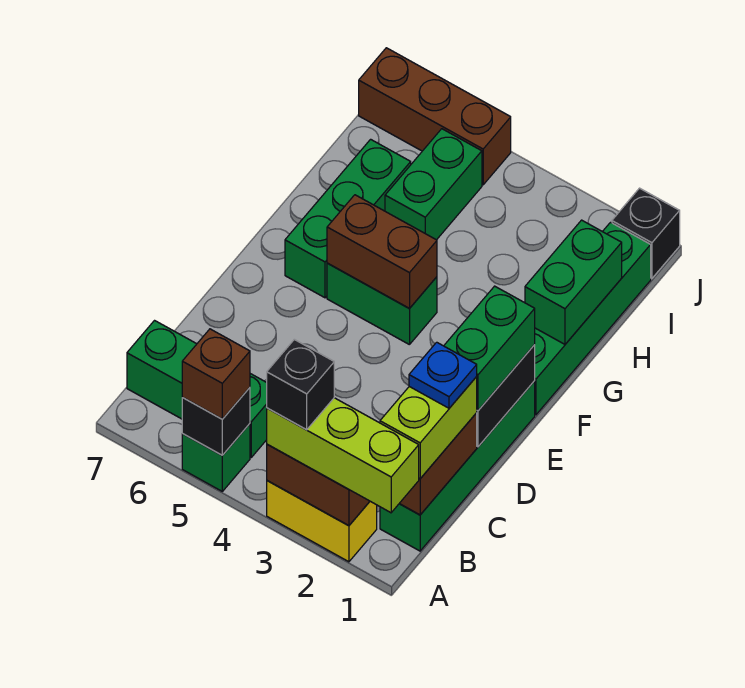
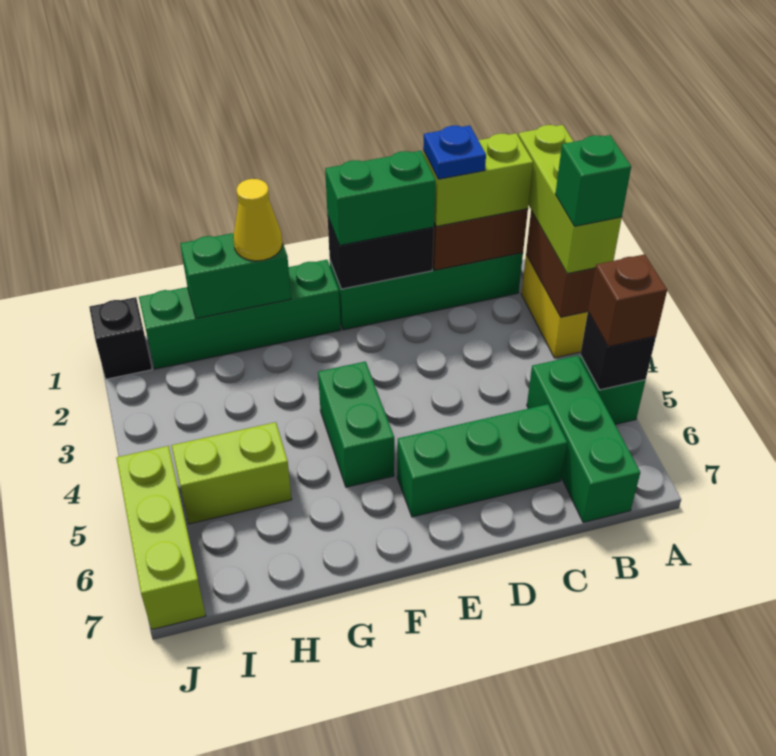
black 1x1 brick [267,339,334,430] -> green 1x1 brick [555,135,631,226]
brown 1x2 brick [327,195,437,309] -> none
green 1x3 brick [285,139,411,298] -> green 1x3 brick moved to [397,404,567,517]
none -> yellow 1x1 cone [233,179,282,261]
green 1x2 brick [385,129,482,240] -> lime 1x2 brick [171,422,292,524]
brown 1x3 brick [359,48,511,185] -> lime 1x3 brick [117,446,206,630]

